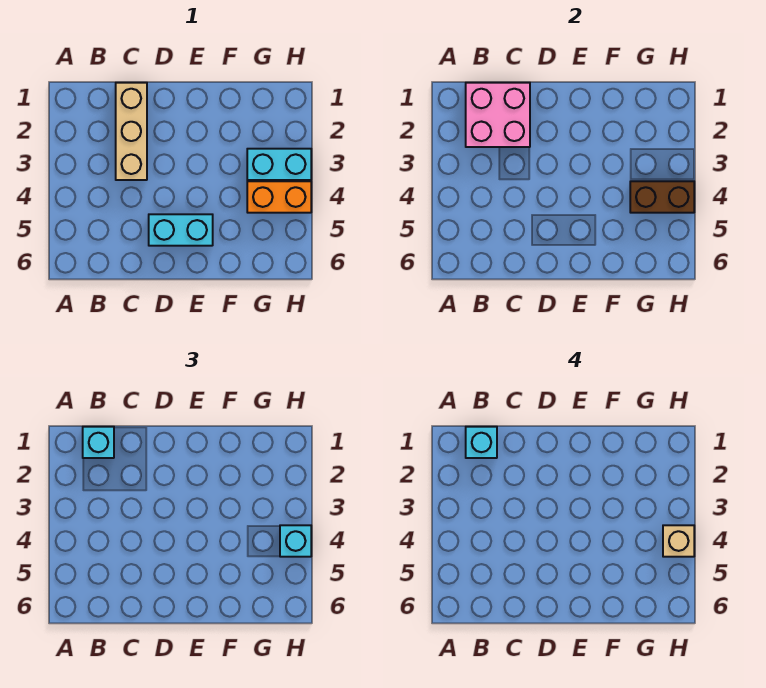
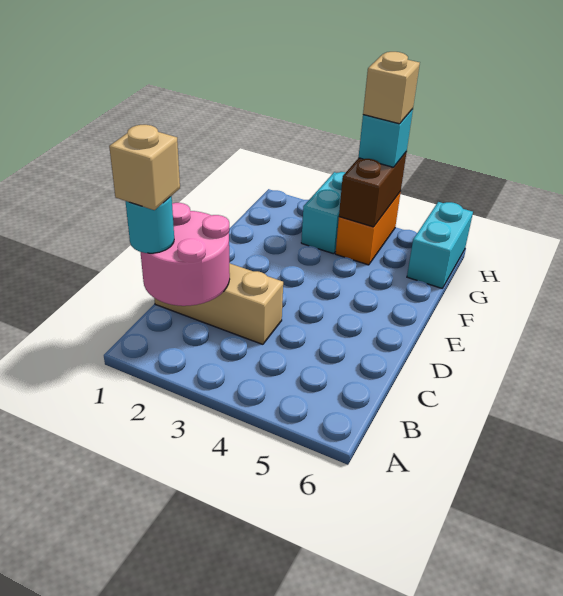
pink 2x2 brick [466,83,530,147] -> pink 2x2 round brick [141,203,230,306]
cyan 1x1 brick [83,427,114,458] -> cyan 1x1 round brick [125,196,174,253]
cyan 1x1 brick [466,427,497,458] -> tan 1x1 brick [109,125,180,210]
cyan 1x2 brick [149,214,213,246] -> cyan 1x2 brick moved to [407,202,473,288]

